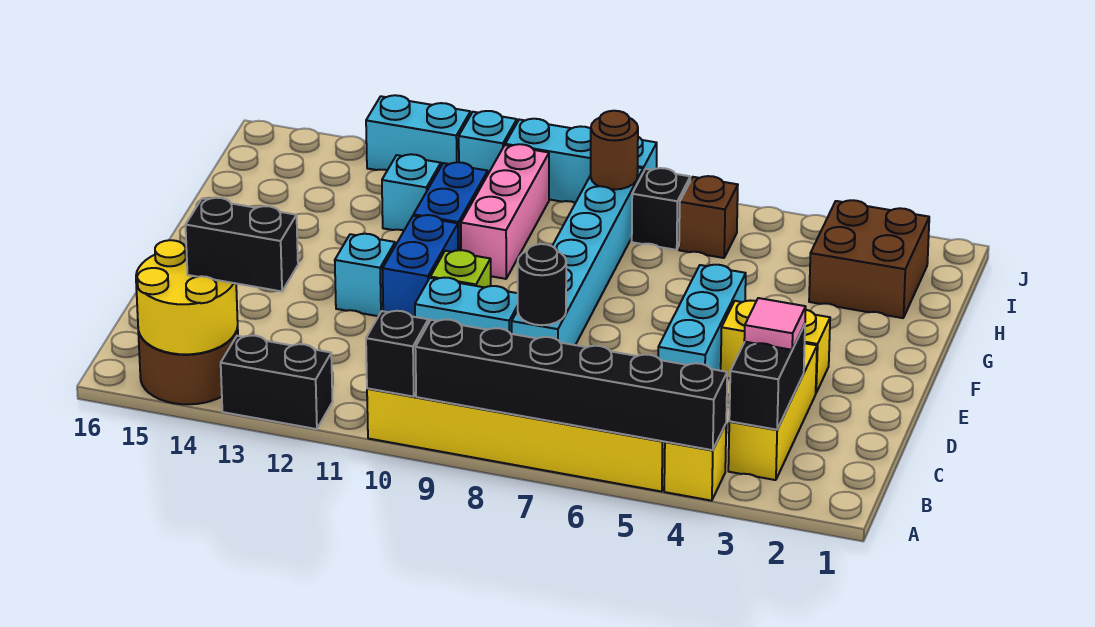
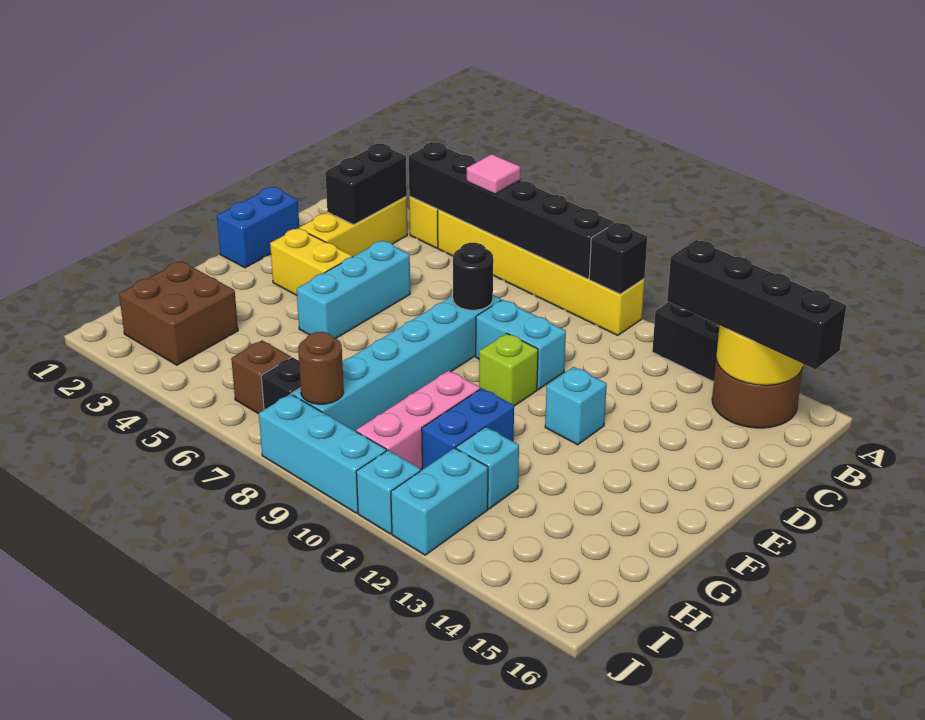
black 1x2 brick [186,198,298,291] -> black 1x4 brick [667,240,846,369]
pink 1x1 tile [744,298,806,350] -> pink 1x1 tile moved to [467,154,520,194]
blue 1x2 brick [383,215,458,317] -> blue 1x2 brick moved to [217,187,299,268]
cyan 1x2 brick [366,95,470,170] -> cyan 1x2 brick turned to [391,448,488,555]

